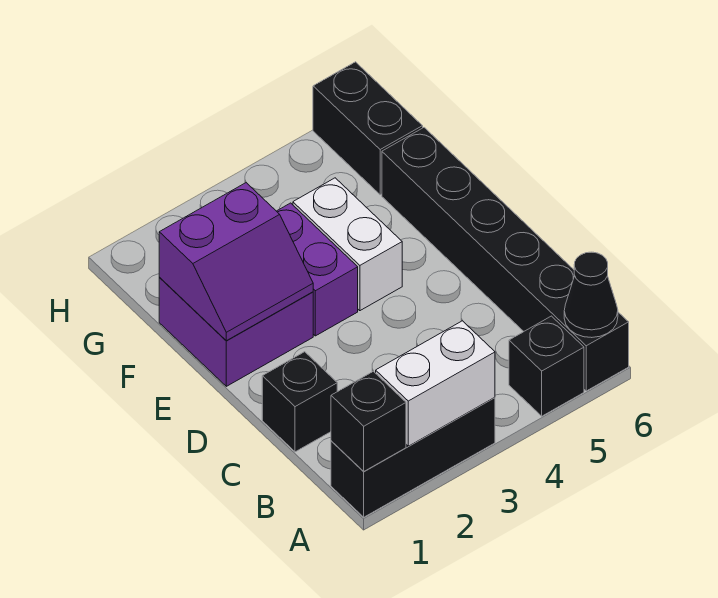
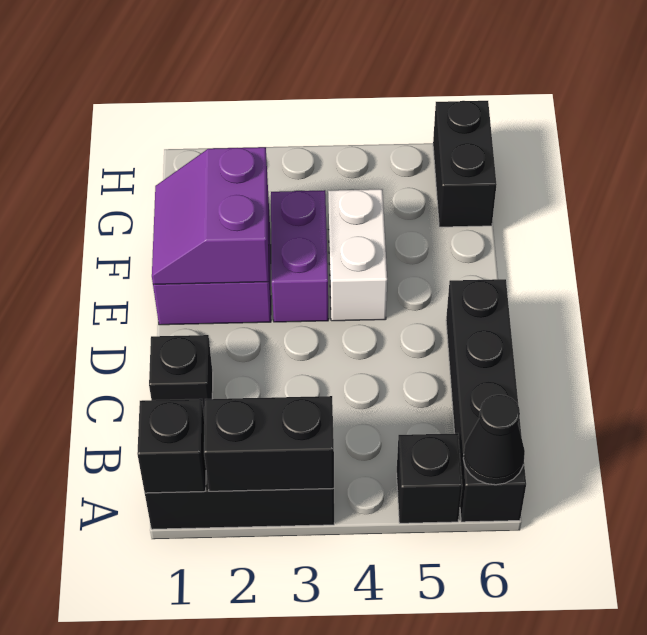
white 1x2 brick [376,321,495,446] -> black 1x2 brick [204,396,334,491]
black 1x6 brick [382,128,629,391] -> black 1x4 brick [446,279,526,522]
purple 2x2 slope [159,183,313,341] -> purple 2x2 slope turned to [152,147,269,284]

